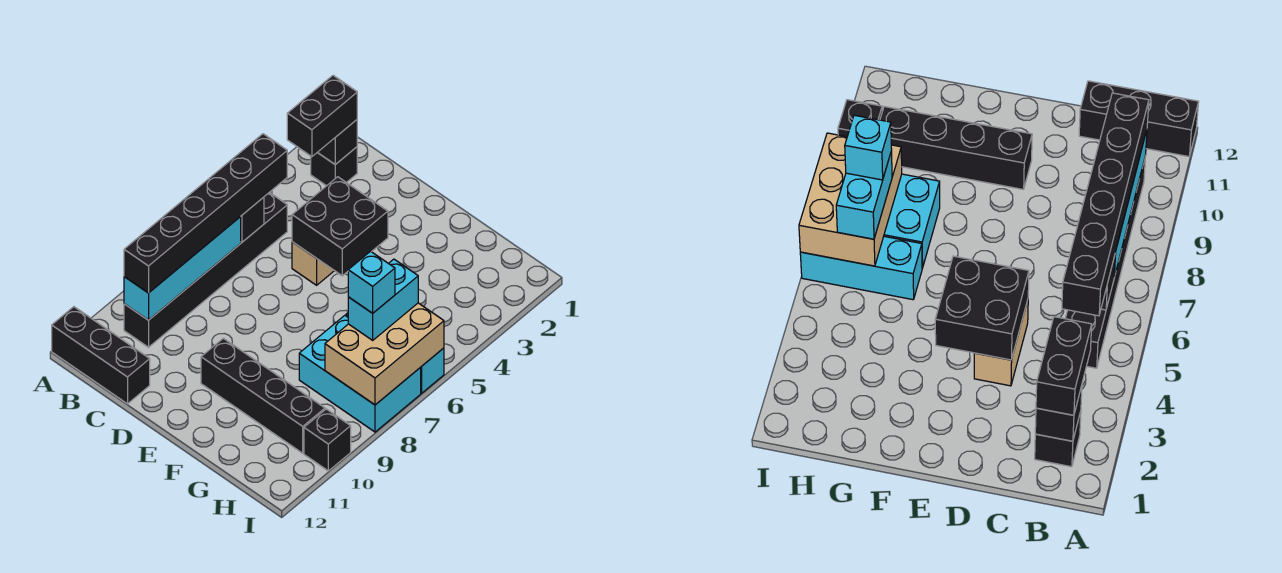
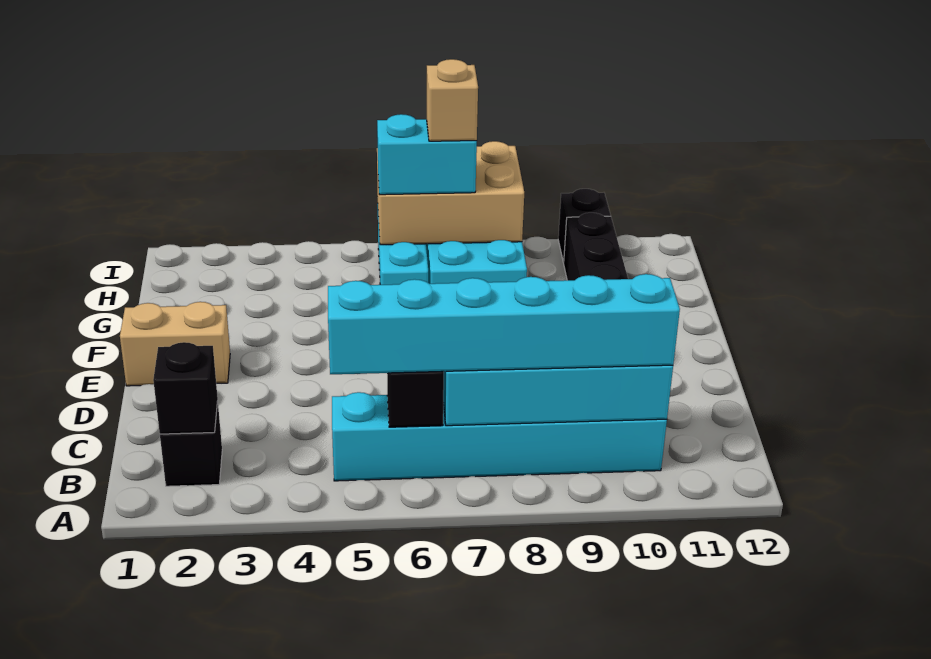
black 1x3 brick [52,307,150,404] -> none
black 1x2 brick [287,75,357,157] -> none
black 1x6 brick [124,192,287,347] -> cyan 1x6 brick [332,392,667,481]
black 1x6 brick [124,134,287,293] -> cyan 1x6 brick [328,274,680,374]
tan 1x2 brick [292,242,334,285] -> tan 1x2 brick moved to [120,302,230,386]
black 2x2 brick [292,177,388,276] -> none
cyan 1x1 brick [348,251,395,313] -> tan 1x1 brick [427,59,478,141]

